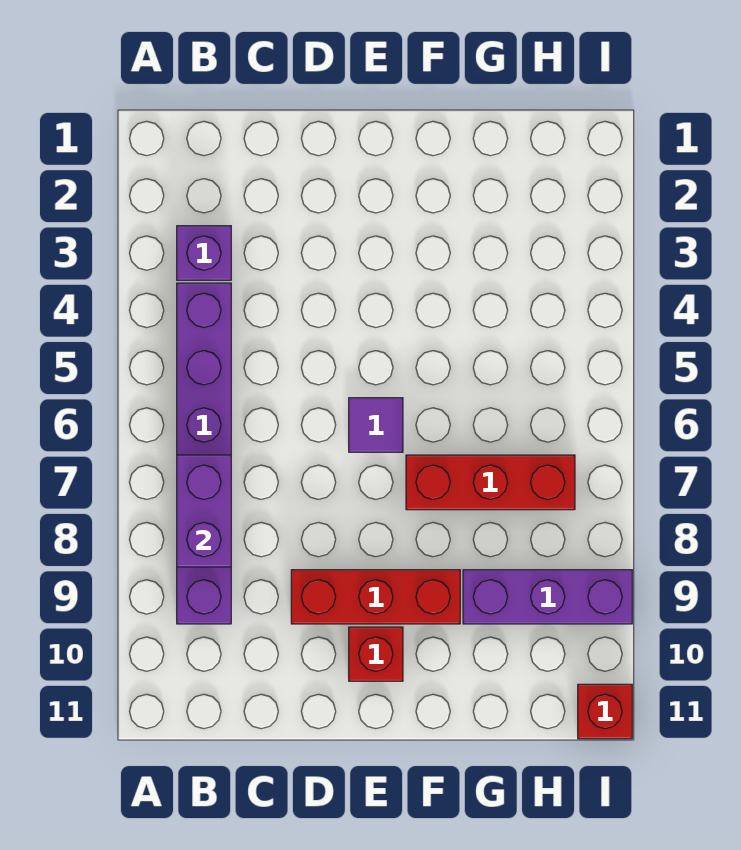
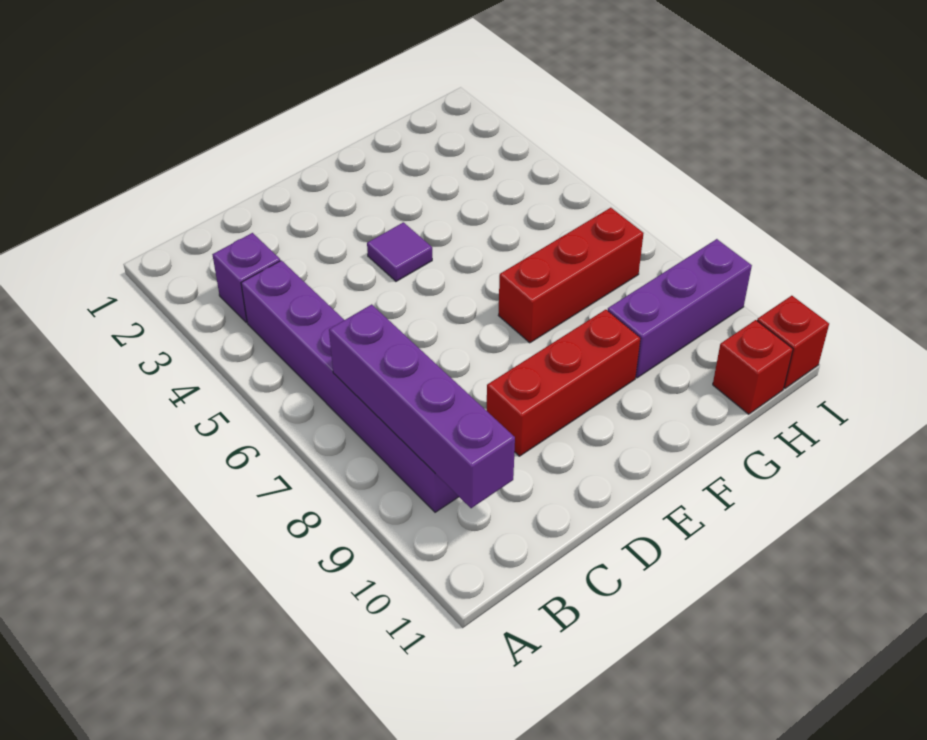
purple 1x2 brick [177,455,231,567] -> purple 1x4 brick [329,304,515,508]
purple 1x1 tile [349,398,403,452] -> purple 1x1 tile moved to [367,222,432,281]
red 1x1 brick [349,627,403,681] -> red 1x1 brick moved to [713,320,793,414]

